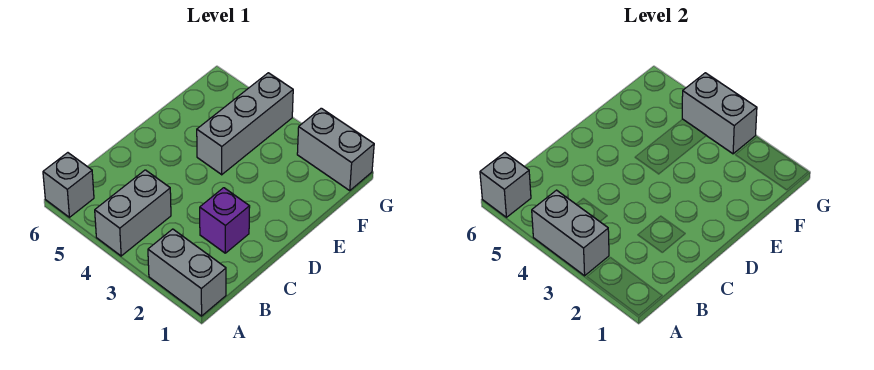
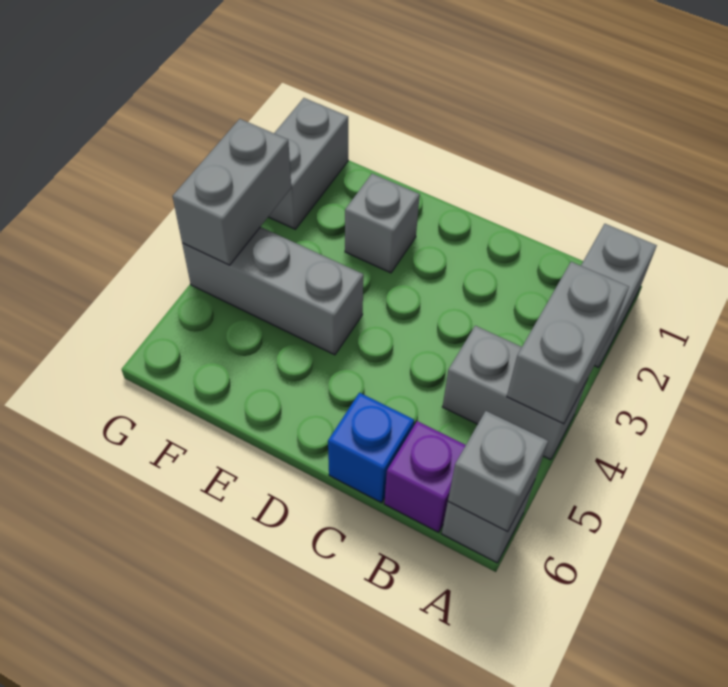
purple 1x1 brick [200,188,250,253] -> purple 1x1 brick moved to [384,421,466,532]
none -> blue 1x1 brick [328,393,414,503]
none -> grey 1x1 brick [345,174,420,273]

